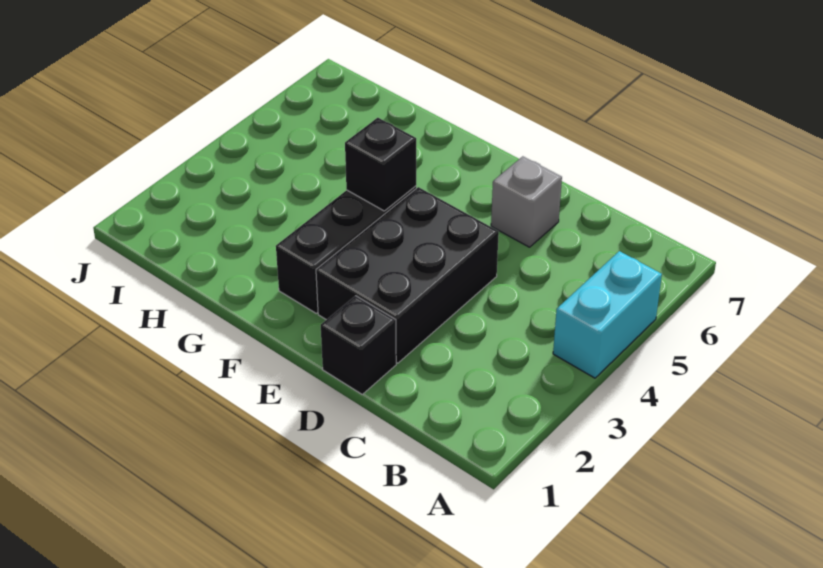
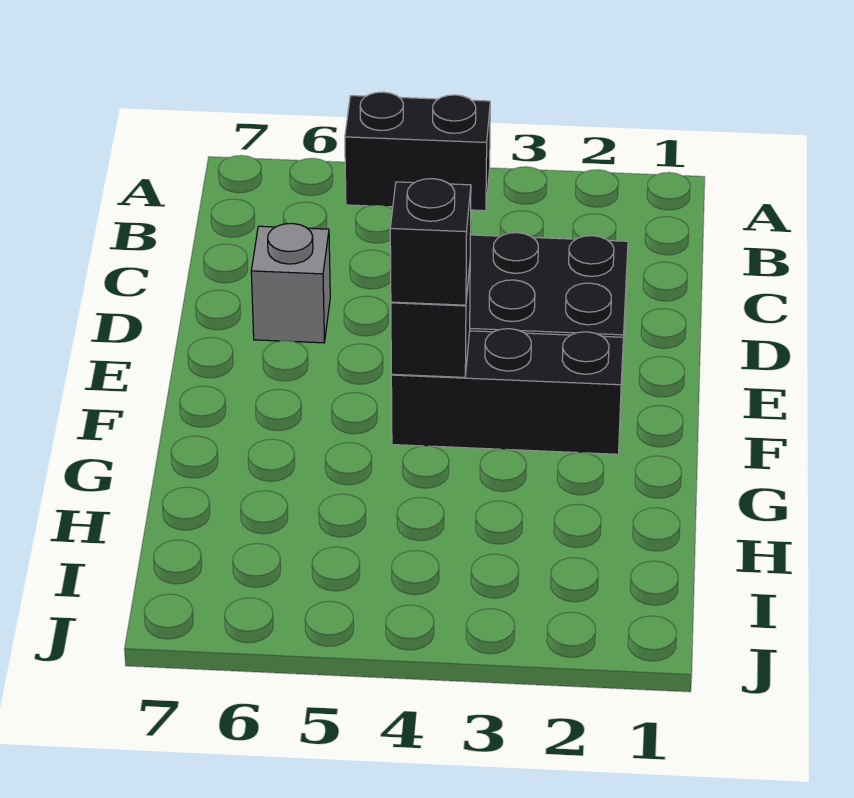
cyan 1x2 brick [553,251,662,378] -> black 1x2 brick [345,92,490,211]
black 1x1 brick [321,296,396,394] -> black 1x1 brick moved to [390,179,471,305]

